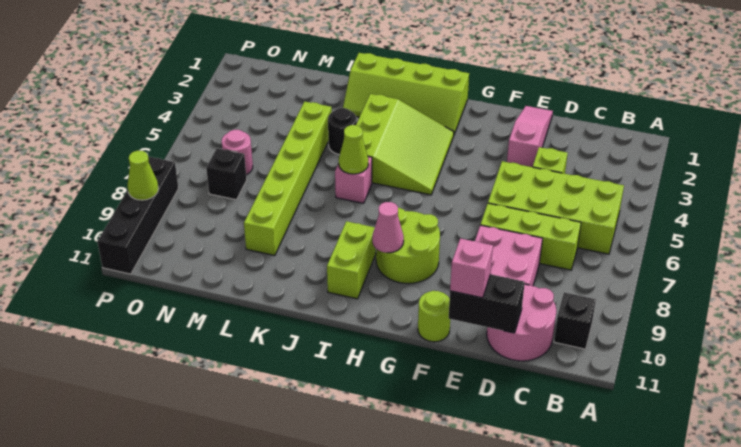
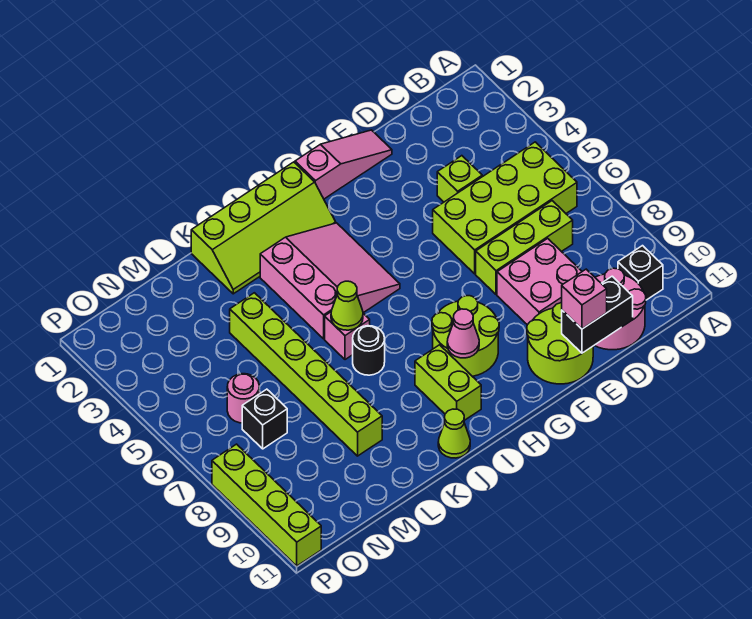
pink 1x3 slope [507,106,553,167] -> pink 1x3 slope turned to [295,130,392,199]
lime 1x1 round brick [418,291,450,342] -> lime 2x2 round brick [527,303,593,384]
lime 3x3 slope [356,94,454,195] -> pink 3x3 slope [260,223,400,339]
black 1x1 round brick [328,108,357,155] -> black 1x1 round brick moved to [353,326,385,375]
black 1x4 brick [97,157,178,274] -> lime 1x4 brick [212,444,321,566]
lime 1x1 cone [127,151,159,200] -> lime 1x1 cone moved to [438,409,470,458]

